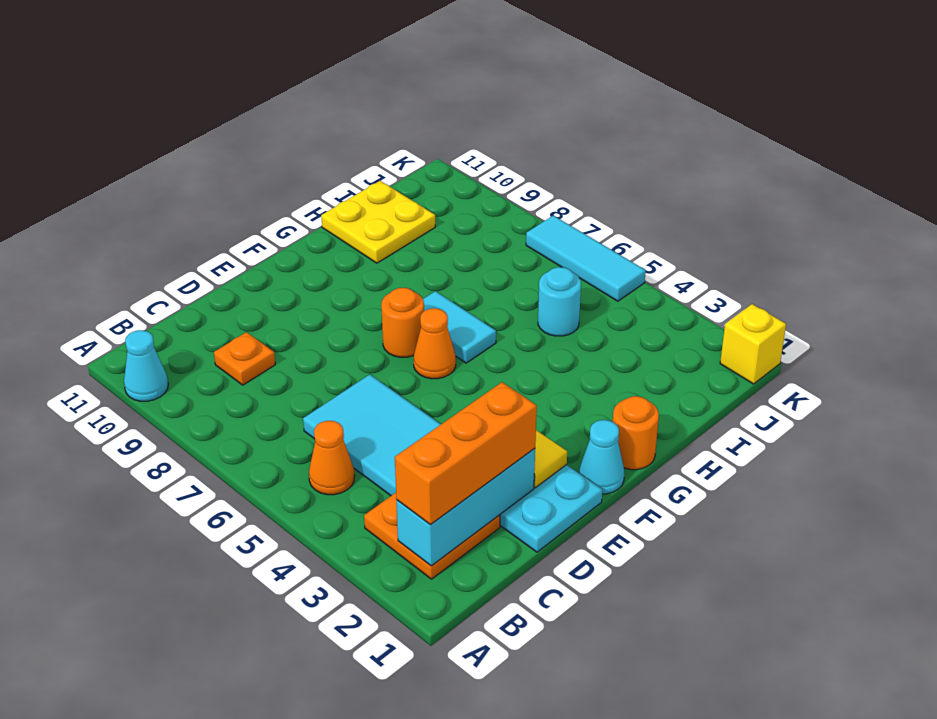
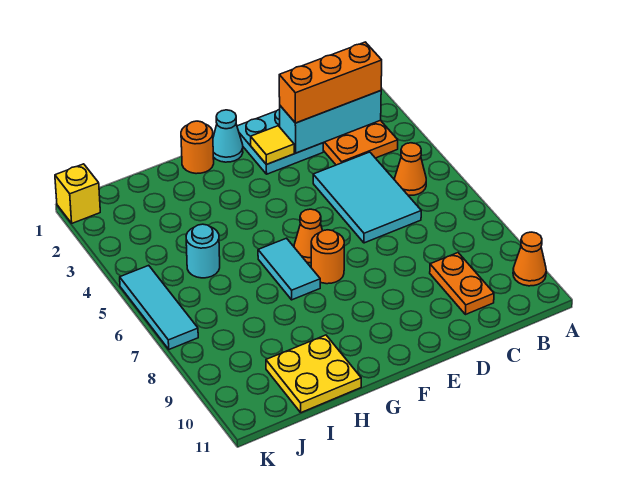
cyan 1x1 cone [124,330,168,401] -> orange 1x1 cone [513,232,546,286]
orange 1x1 plate [214,332,275,385] -> orange 1x2 plate [430,253,494,315]

